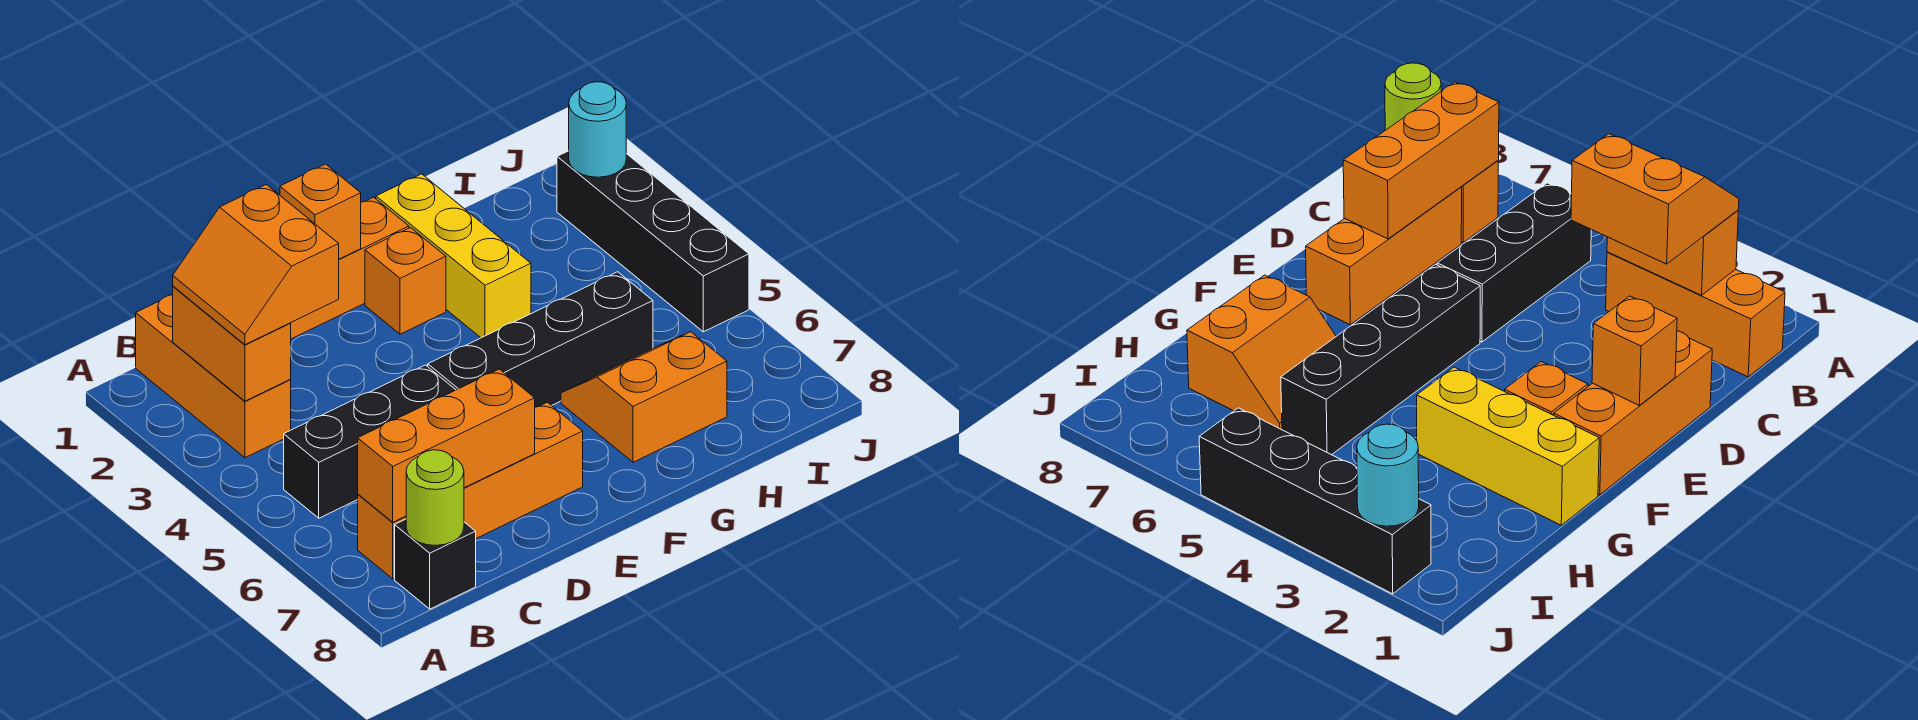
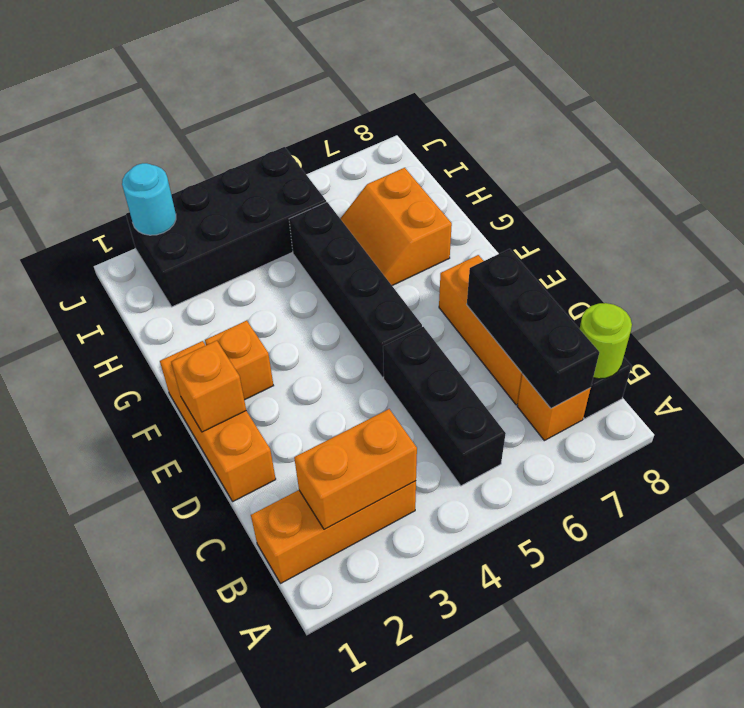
orange 2x2 slope [173,185,339,345] -> none
orange 1x3 brick [358,369,535,522] -> black 1x3 brick [467,249,599,408]
yellow 1x3 brick [376,174,531,338] -> none
black 1x4 brick [557,151,749,332] -> black 2x4 brick [126,147,326,307]

